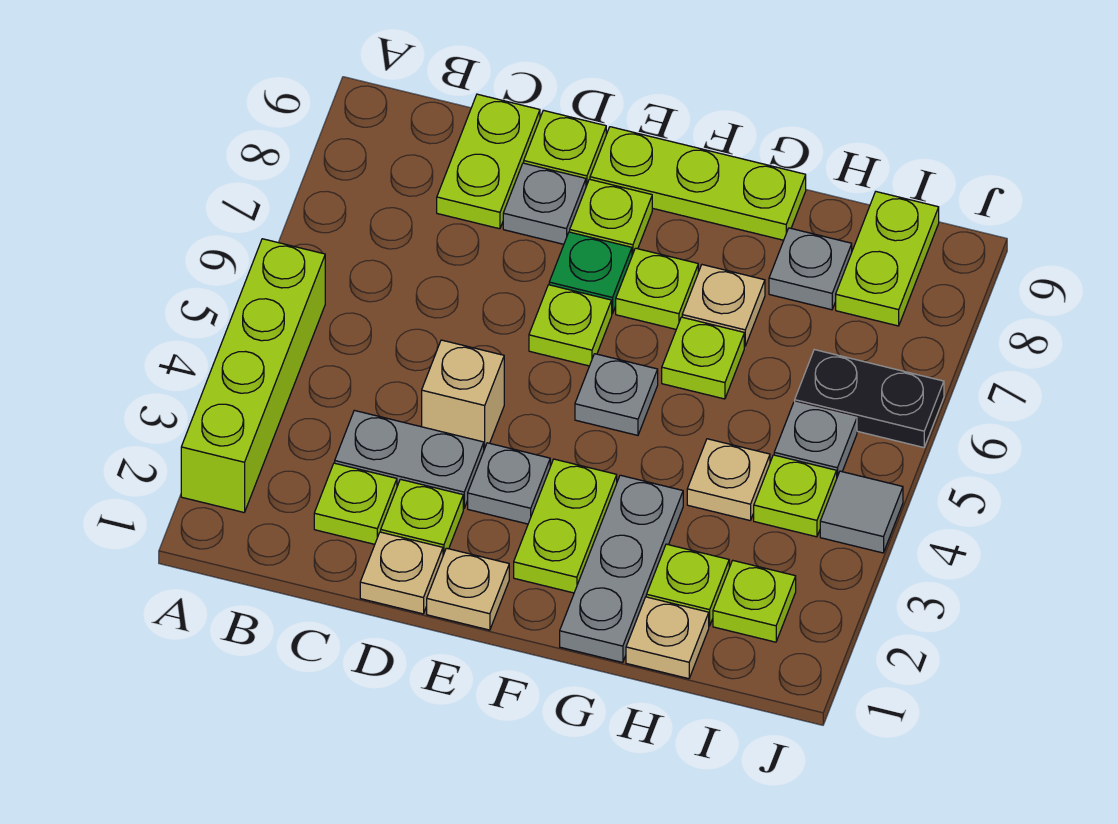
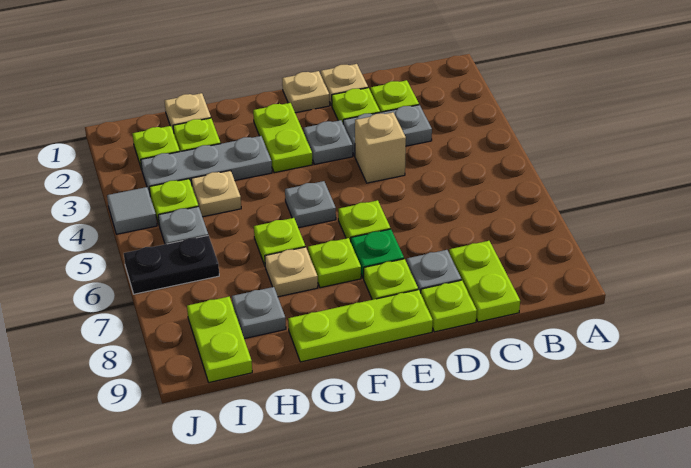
lime 1x4 brick [181,239,325,512] -> none
grey 1x3 plate [560,475,683,663] -> grey 1x3 plate turned to [141,136,272,194]

